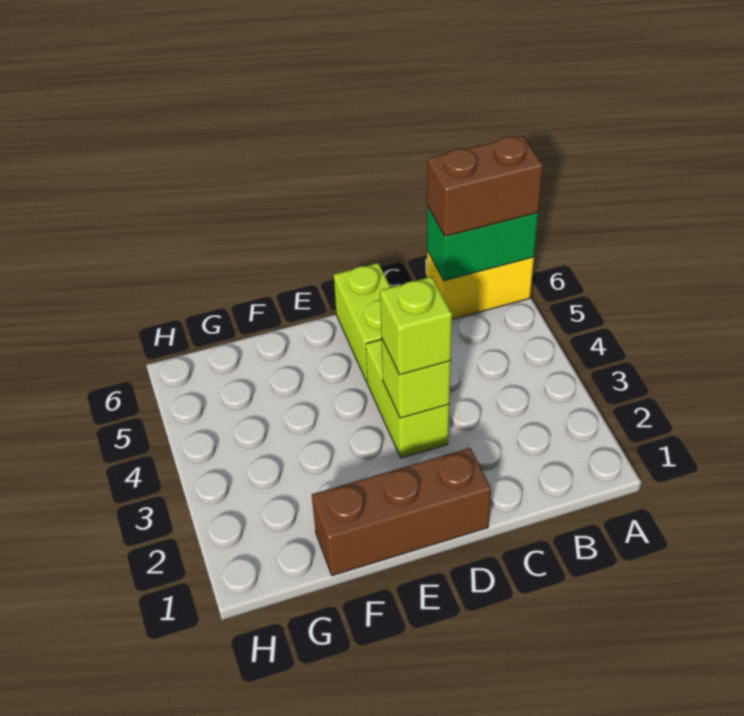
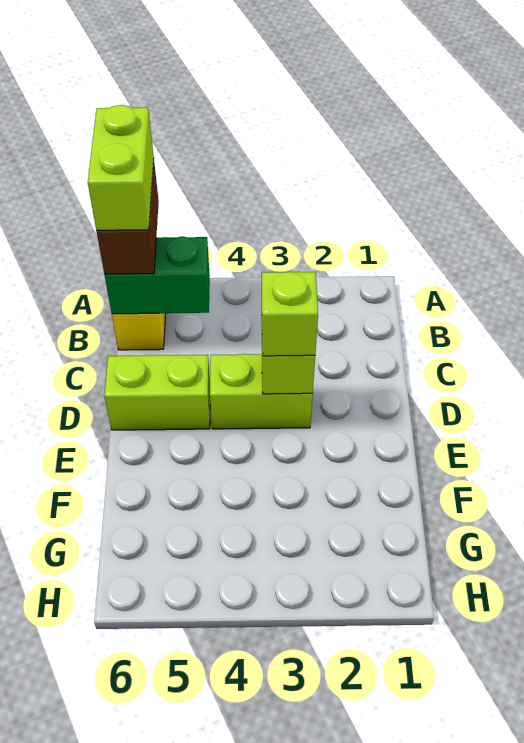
green 1x2 brick [427,206,538,281] -> green 1x2 brick turned to [104,236,210,314]
none -> lime 1x2 brick [88,105,154,230]
brown 1x3 brick [312,448,491,576] -> none

